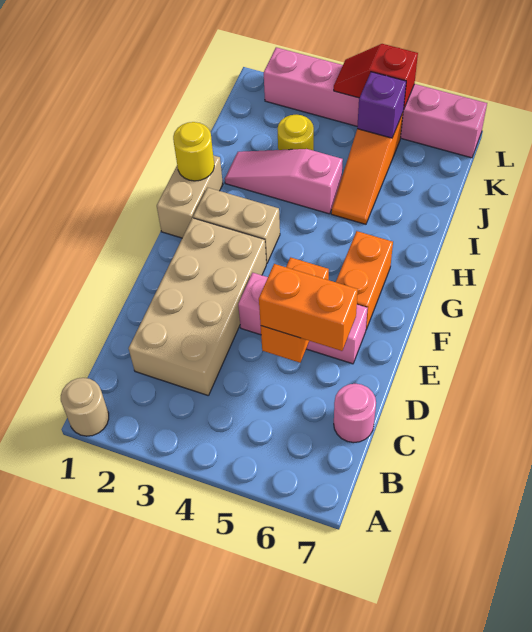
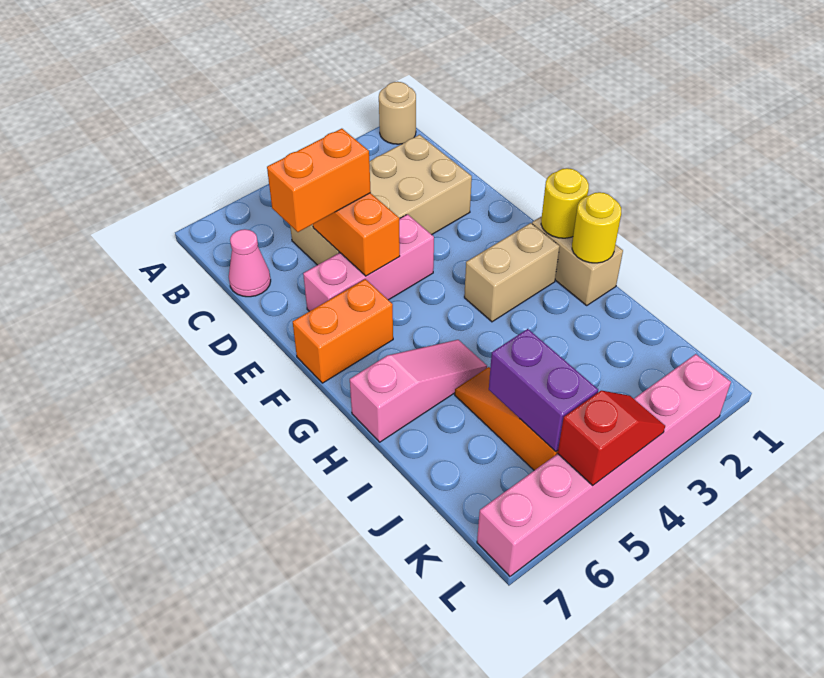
tan 2x4 brick [129,218,266,396] -> tan 2x4 brick turned to [290,135,472,265]
pink 1x1 round brick [334,384,376,443] -> pink 1x1 cone [229,229,271,297]
orange 1x2 brick [336,231,393,329] -> orange 1x2 brick turned to [293,279,393,383]
pink 1x3 slope [225,149,343,214] -> pink 1x3 slope moved to [350,340,487,442]
yellow 1x1 round brick [277,115,314,151] -> yellow 1x1 round brick moved to [541,168,589,238]
purple 1x1 brick [357,72,406,138] -> purple 1x2 brick [489,329,598,451]

